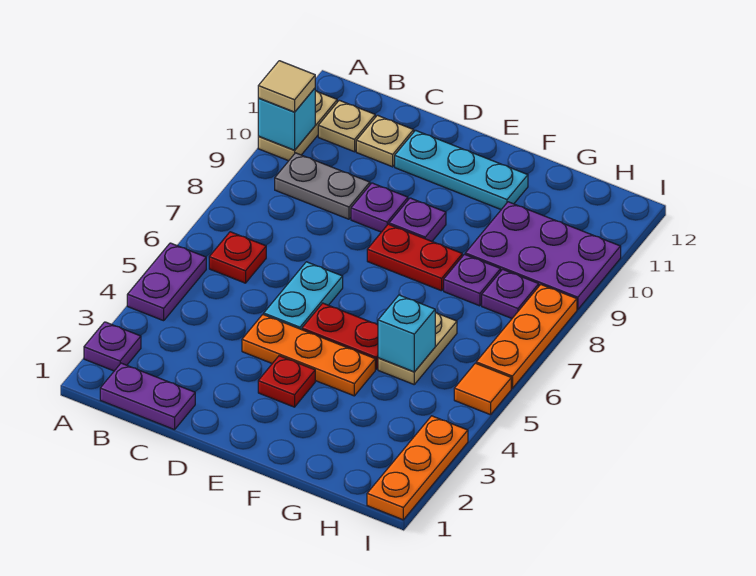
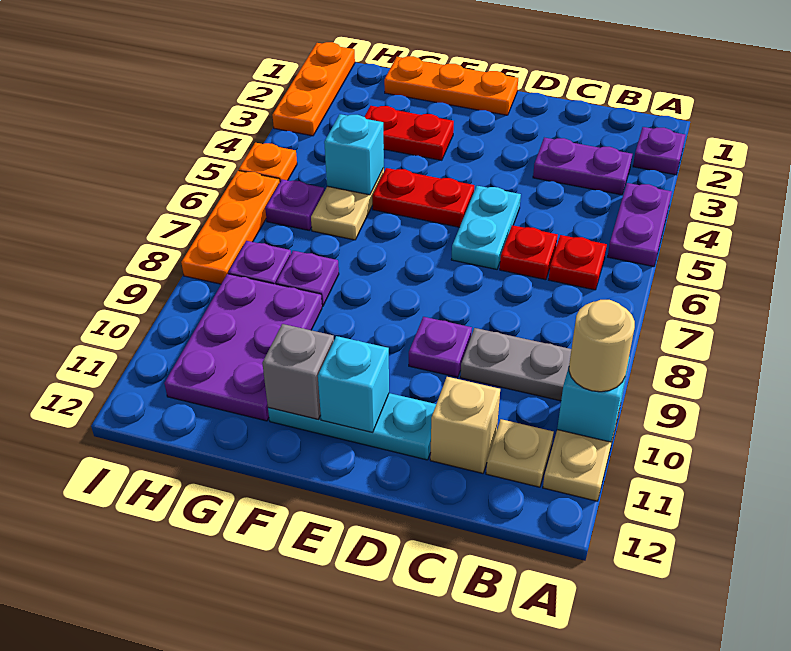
tan 1x1 tile [258,61,315,112] -> tan 1x1 round brick [569,300,635,392]
purple 1x2 plate [100,363,195,430] -> purple 1x2 plate moved to [533,138,632,195]
tan 1x1 plate [356,115,414,167] -> tan 1x1 brick [430,377,500,473]
orange 1x3 plate [242,314,375,396] -> orange 1x3 plate moved to [384,56,518,115]
red 1x1 plate [258,356,315,407] -> red 1x1 plate moved to [500,225,558,280]
red 1x2 plate [367,224,462,291] -> red 1x2 plate moved to [365,106,454,160]
purple 1x1 plate [389,198,446,241] -> purple 1x1 plate moved to [265,179,324,231]
none -> cyan 1x1 brick [318,336,389,432]
none -> grey 1x1 brick [262,324,334,419]
purple 2x3 plate [465,202,621,310] -> purple 2x3 plate turned to [164,274,322,421]
orange 1x1 tile [454,363,511,415] -> orange 1x1 plate [239,143,297,181]

